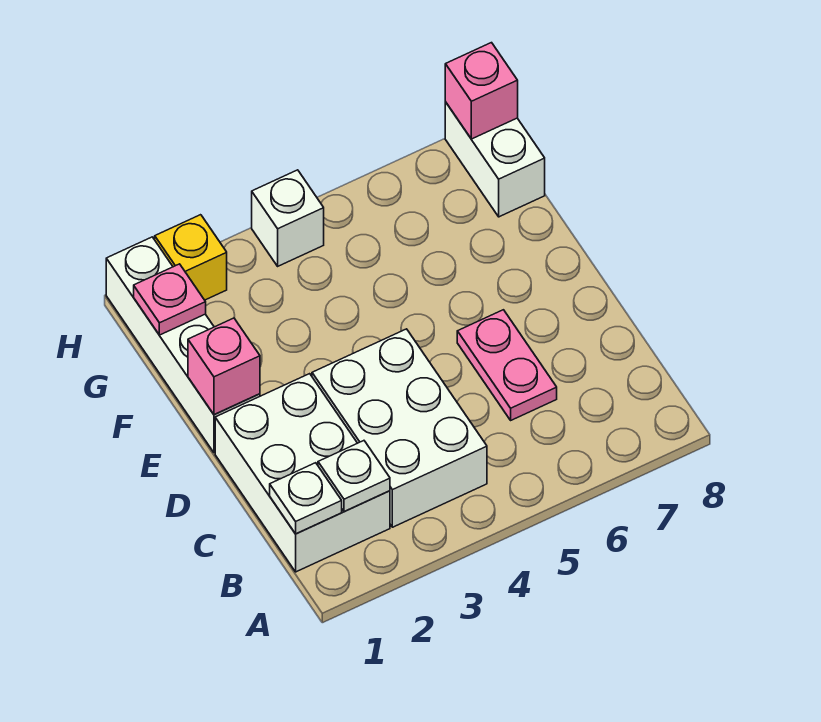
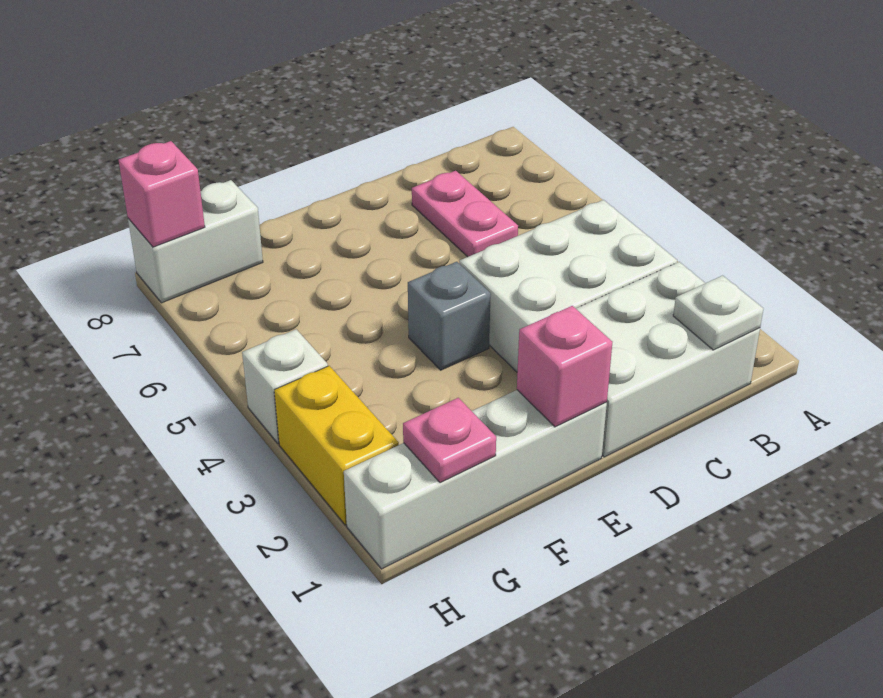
white 1x1 plate [318,441,390,511] -> none
pink 1x2 plate [457,310,557,420] -> pink 1x2 plate turned to [412,171,518,257]
none -> grey 1x1 brick [408,262,491,370]
yellow 1x1 brick [155,215,227,300] -> yellow 1x2 brick [274,366,399,525]

